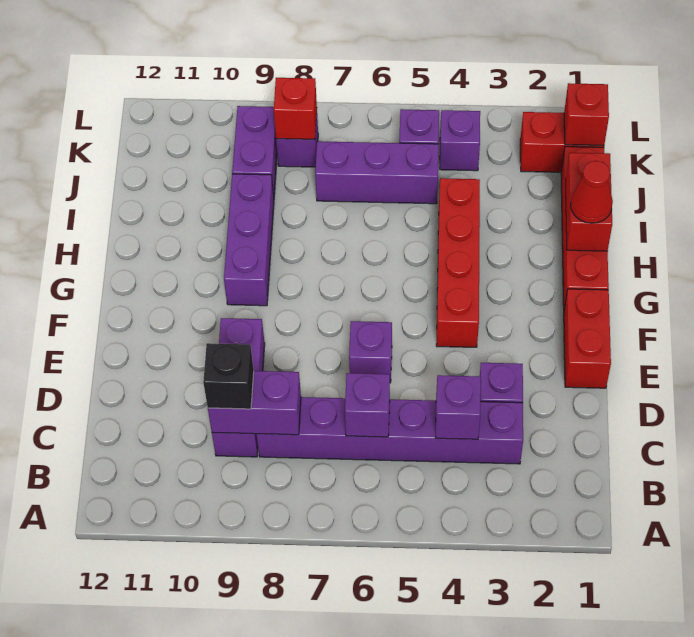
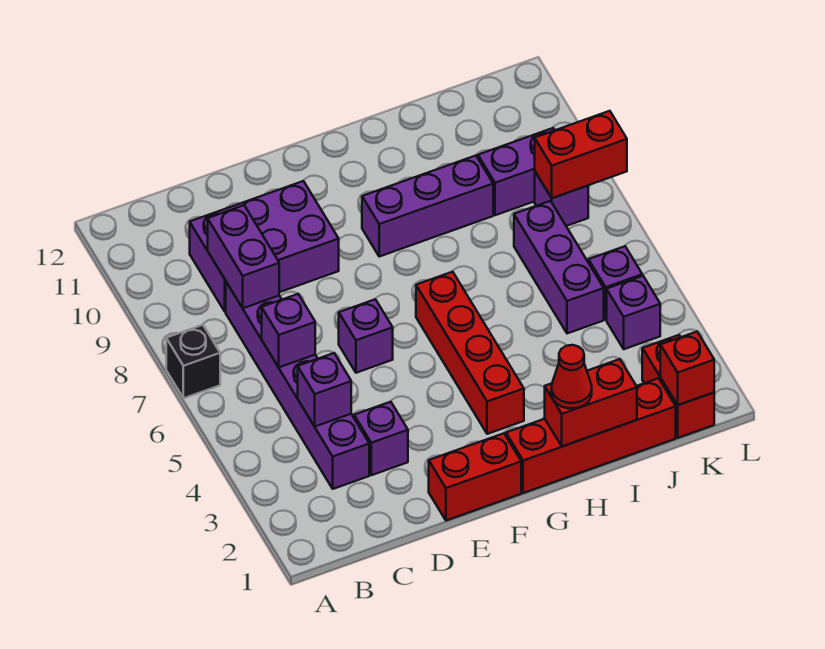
purple 1x3 brick [212,318,265,457] -> purple 2x3 brick [190,181,339,312]
black 1x1 brick [203,343,254,409] -> black 1x1 brick moved to [166,325,220,398]
red 1x4 brick [436,178,480,347] -> red 1x4 brick turned to [416,272,524,434]
red 1x1 brick [274,78,317,139] -> red 1x2 brick [535,111,627,198]

